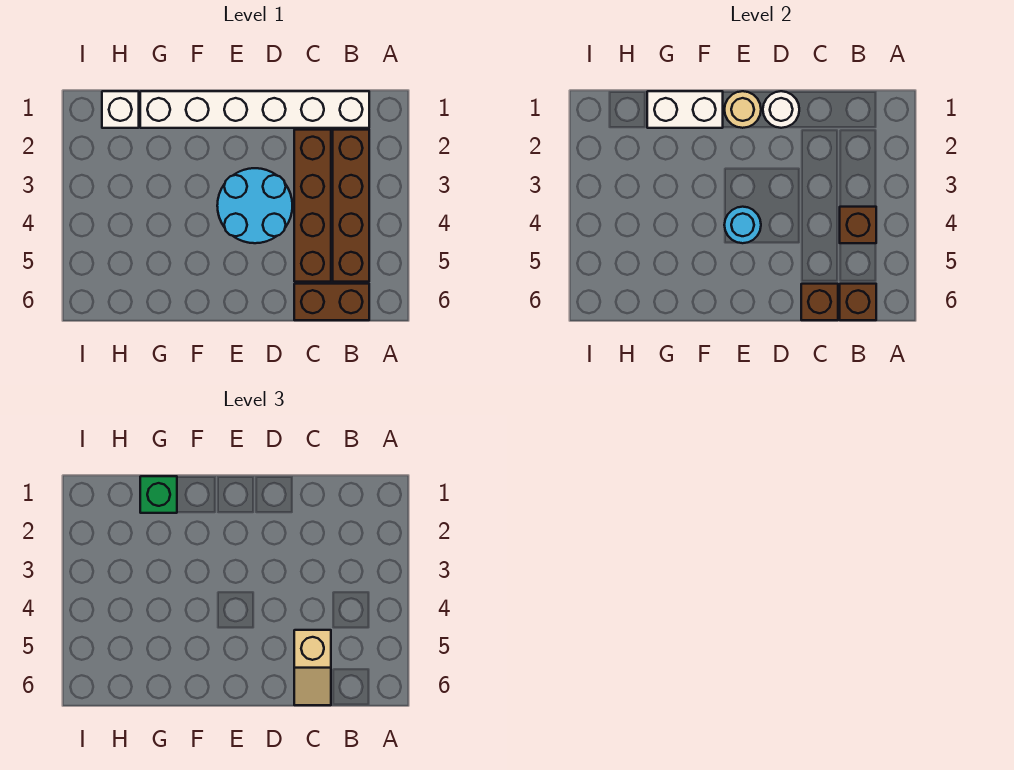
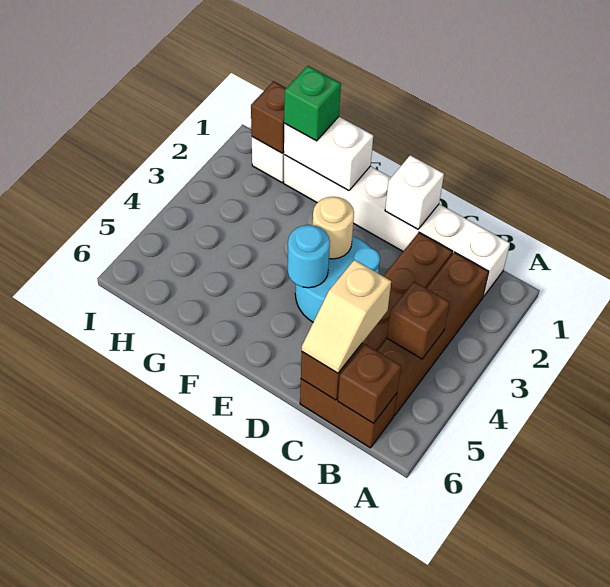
white 1x1 round brick [763,91,799,128] -> white 1x1 brick [385,155,444,229]
tan 1x1 round brick [724,91,761,128] -> tan 1x1 round brick moved to [313,197,354,259]
none -> brown 1x1 brick [251,81,286,153]

